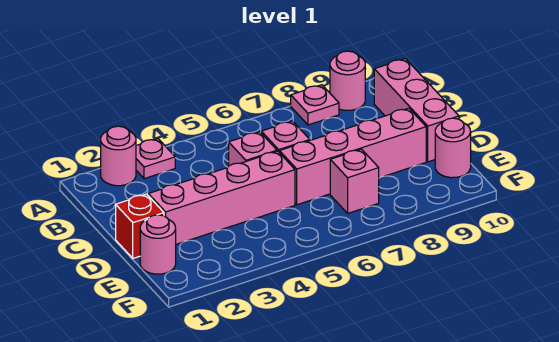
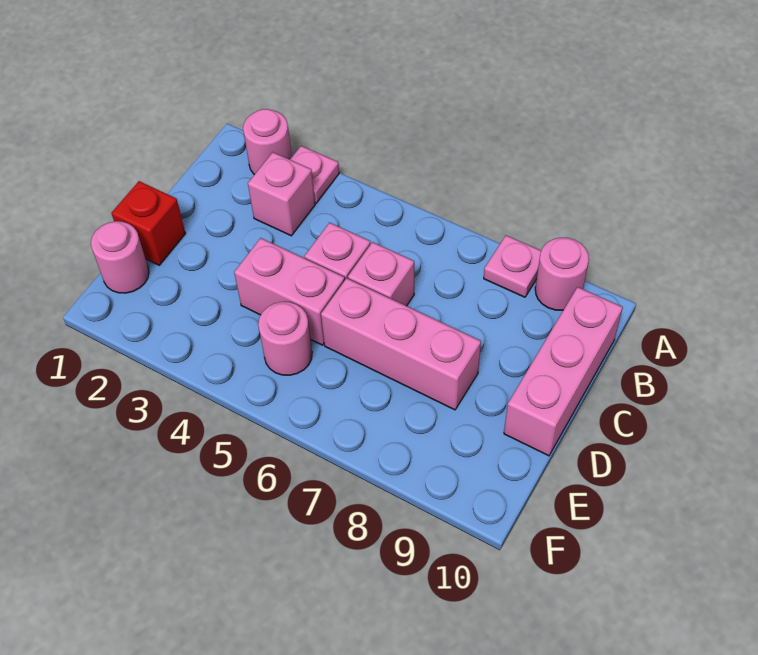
pink 1x4 brick [148,151,295,244] -> pink 1x2 brick [234,238,345,345]
pink 1x4 brick [279,108,426,205] -> pink 1x3 brick [321,278,481,410]
pink 1x1 brick [330,149,379,213] -> pink 1x1 brick moved to [248,152,315,236]
pink 1x1 round brick [435,118,471,178] -> pink 1x1 round brick moved to [258,302,312,375]

